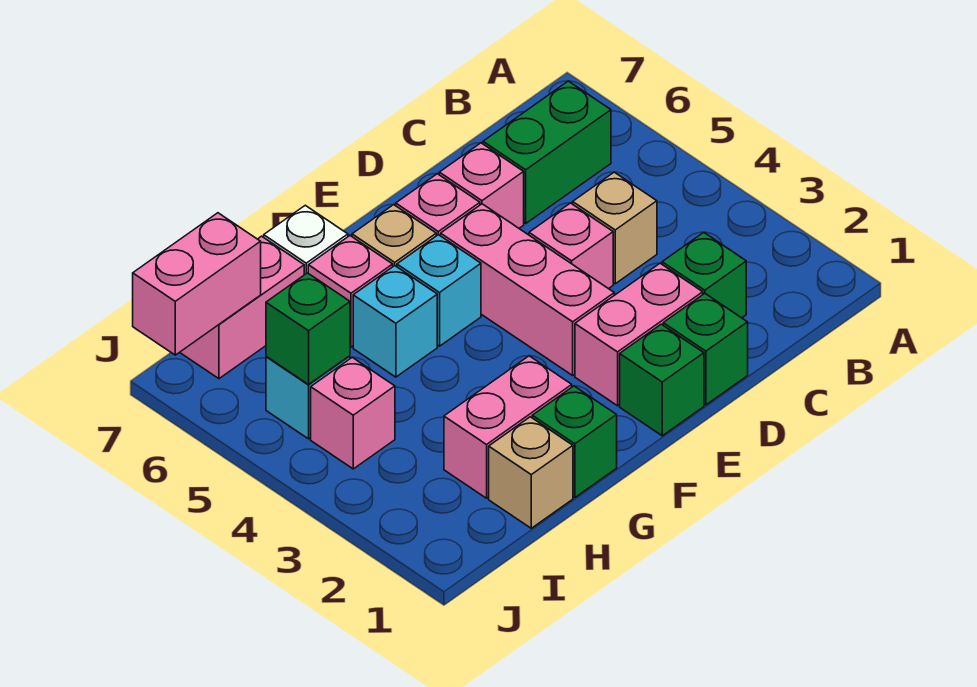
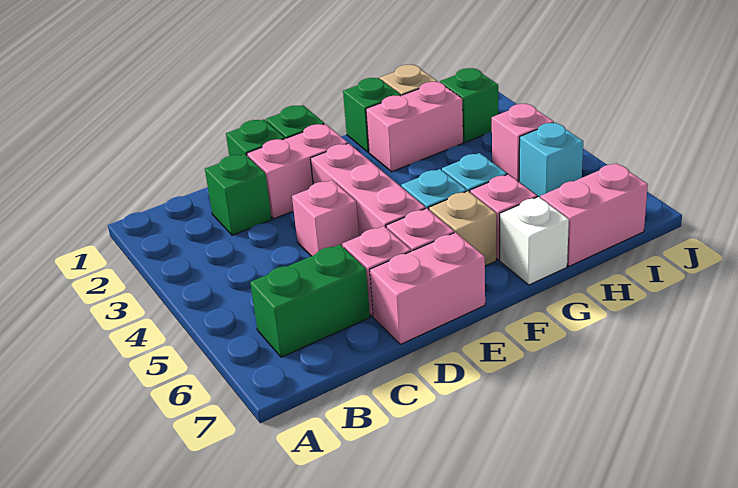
tan 1x1 brick [573,172,657,284] -> none
green 1x1 brick [266,273,350,384] -> green 1x1 brick moved to [440,68,498,142]
pink 1x2 brick [133,213,261,355] -> pink 1x2 brick moved to [370,232,485,344]

